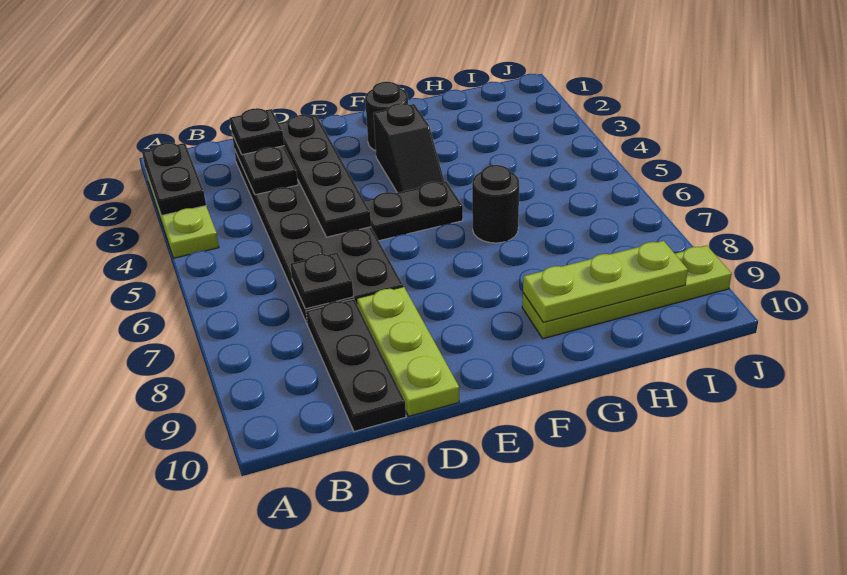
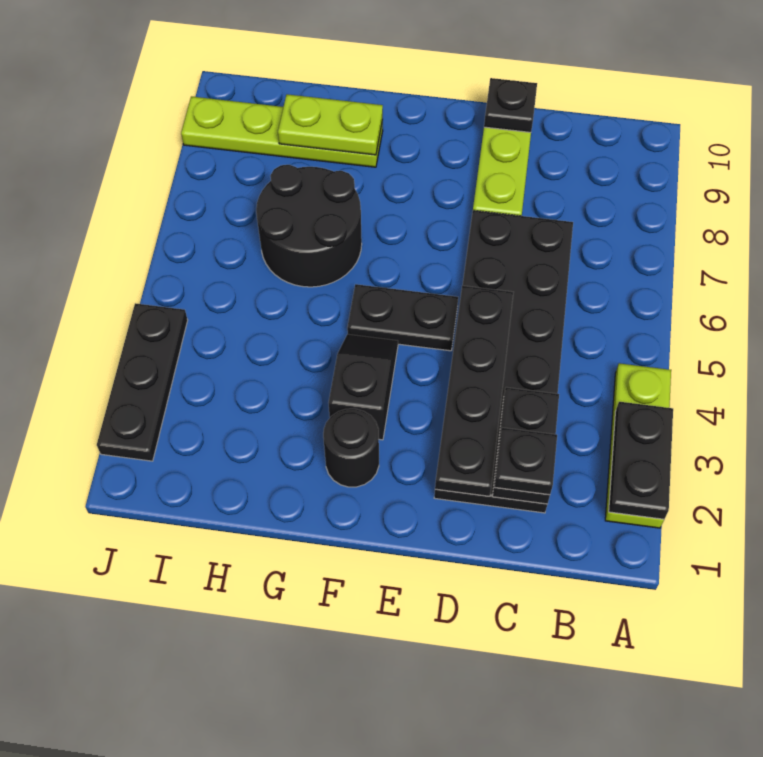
black 1x1 plate [290,252,353,309] -> black 1x1 plate moved to [484,78,537,132]
black 1x3 plate [306,299,406,432] -> black 1x3 plate moved to [97,303,188,461]
black 1x1 round brick [472,165,519,243] -> black 2x2 round brick [256,165,362,287]
lime 1x3 plate [523,241,688,323] -> lime 1x2 plate [278,94,383,155]

